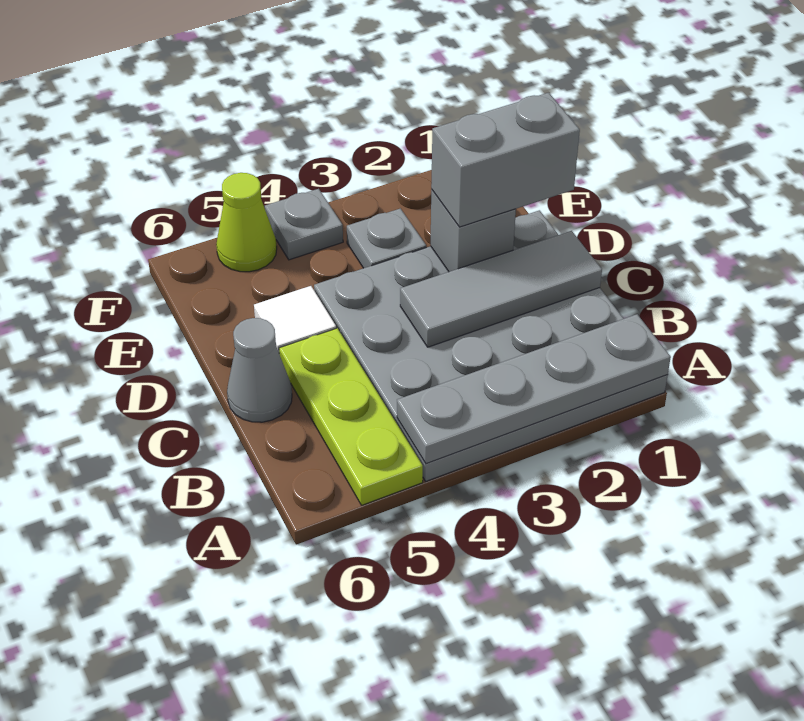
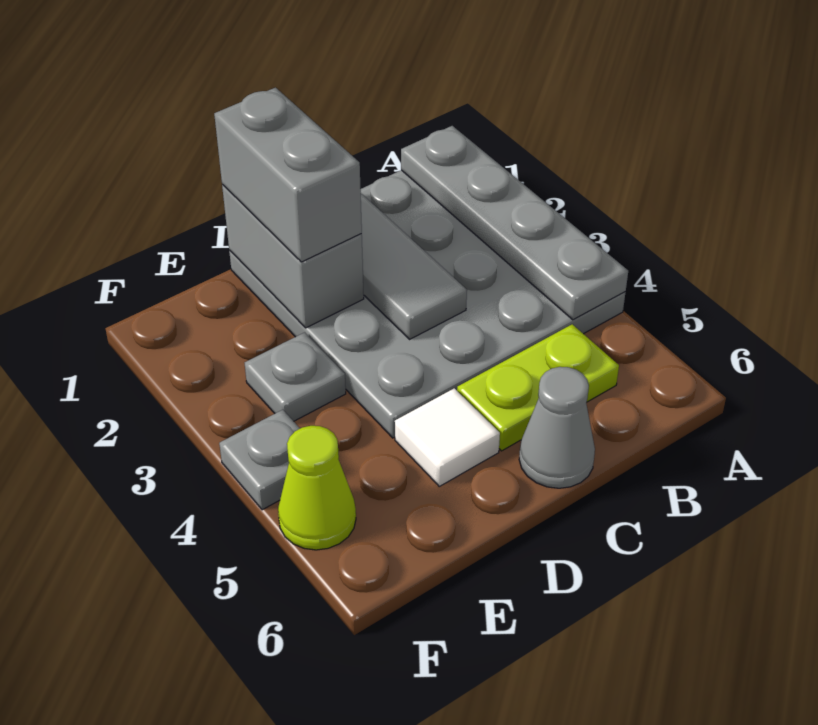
lime 1x3 plate [279,328,423,505] -> lime 1x2 plate [457,324,619,451]
grey 1x1 brick [430,190,516,272] -> grey 1x2 brick [222,184,364,328]

